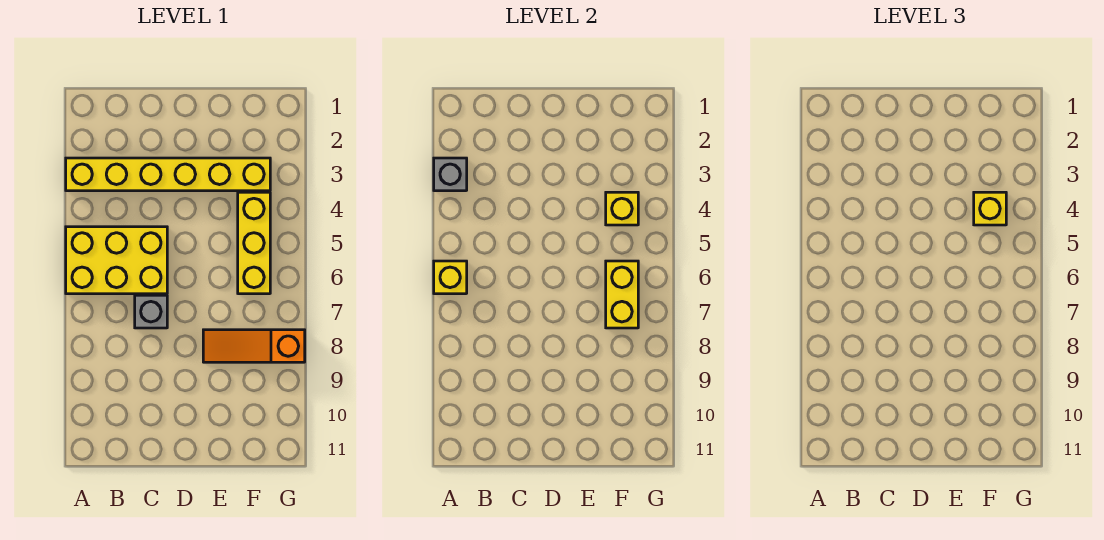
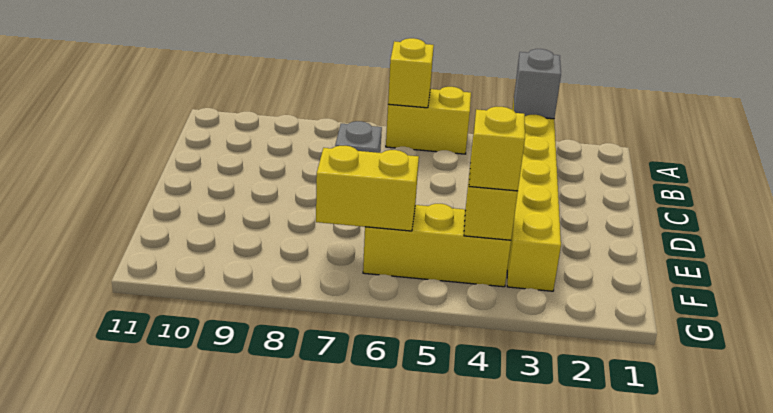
yellow 2x3 brick [66,227,167,294] -> yellow 1x2 brick [386,87,471,154]
orange 1x3 slope [203,330,305,362] -> none

